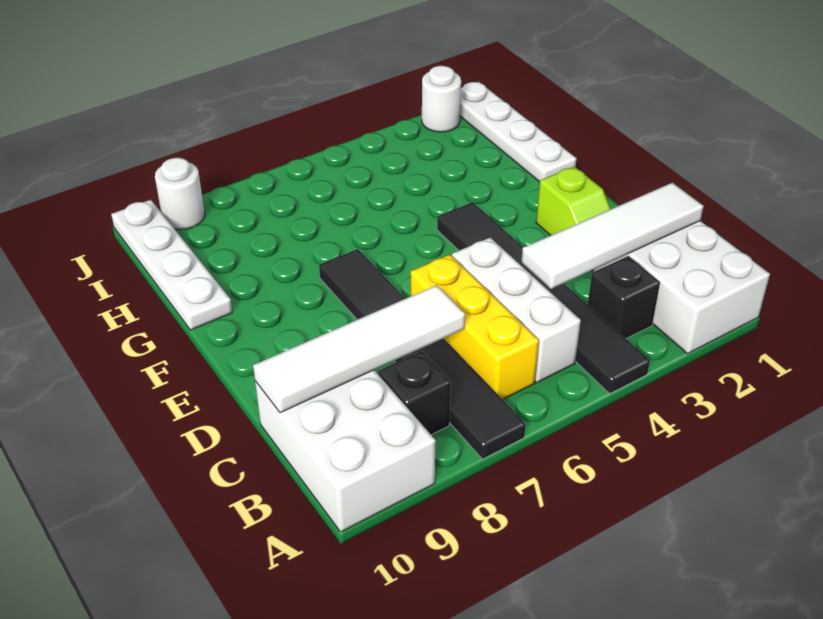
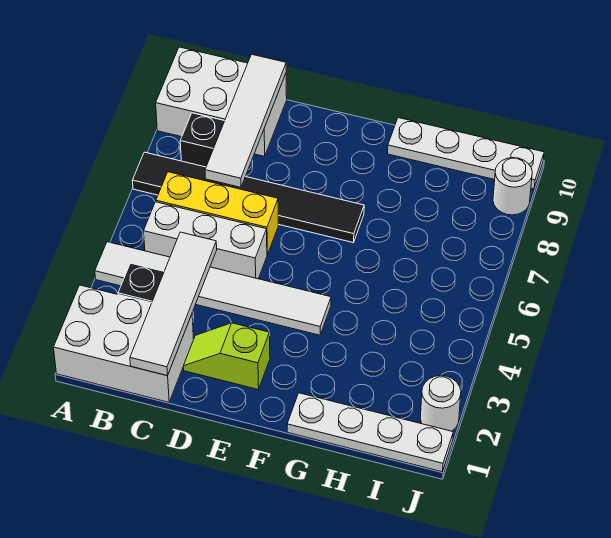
black 1x6 tile [437,202,650,394] -> white 1x6 tile [95,242,331,335]

